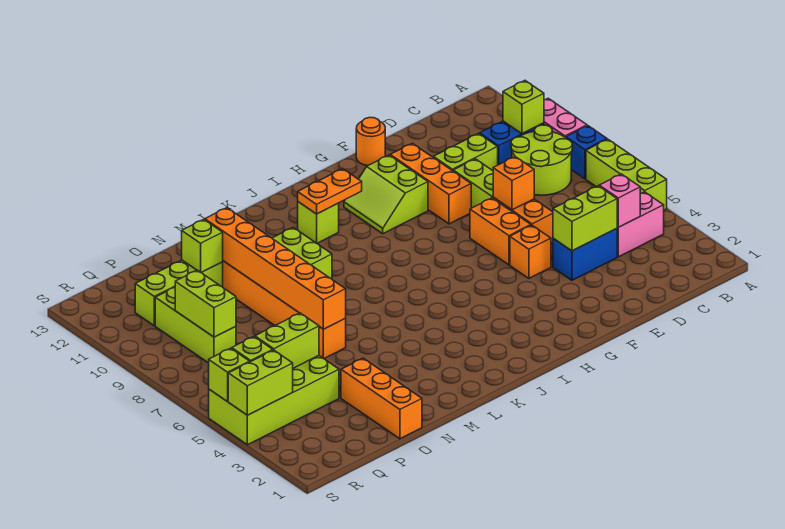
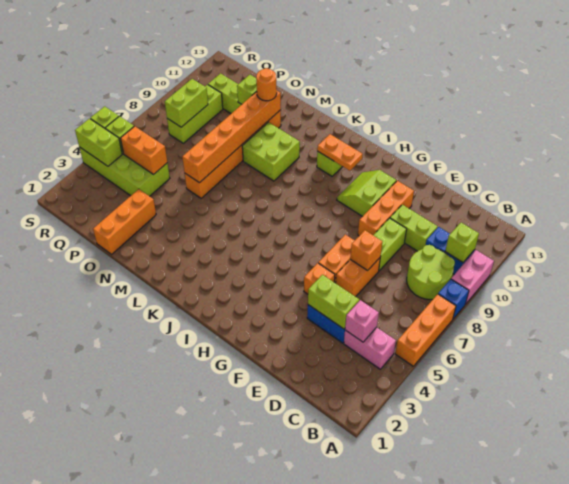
lime 1x3 brick [586,139,667,210] -> orange 1x3 brick [395,294,456,366]
orange 1x1 round brick [356,117,385,166] -> orange 1x1 round brick moved to [256,68,277,101]
lime 1x2 brick [255,313,319,368] -> orange 1x2 brick [121,126,167,174]

